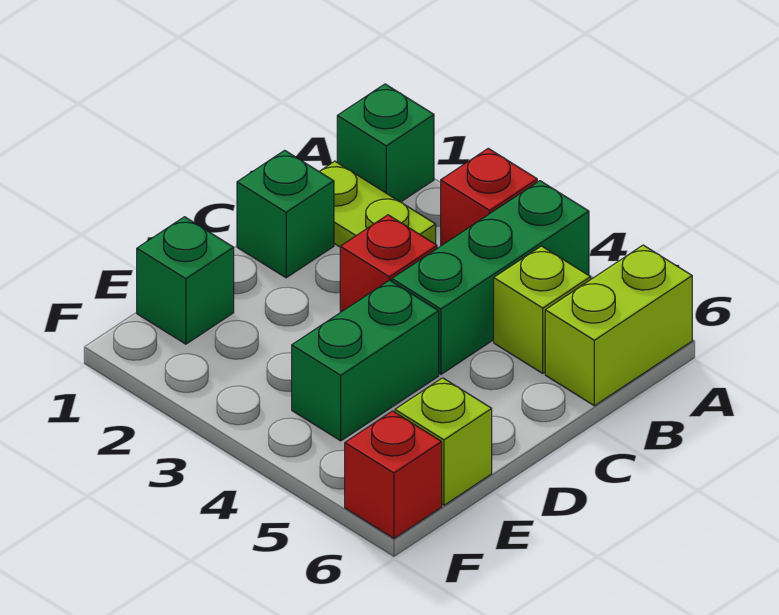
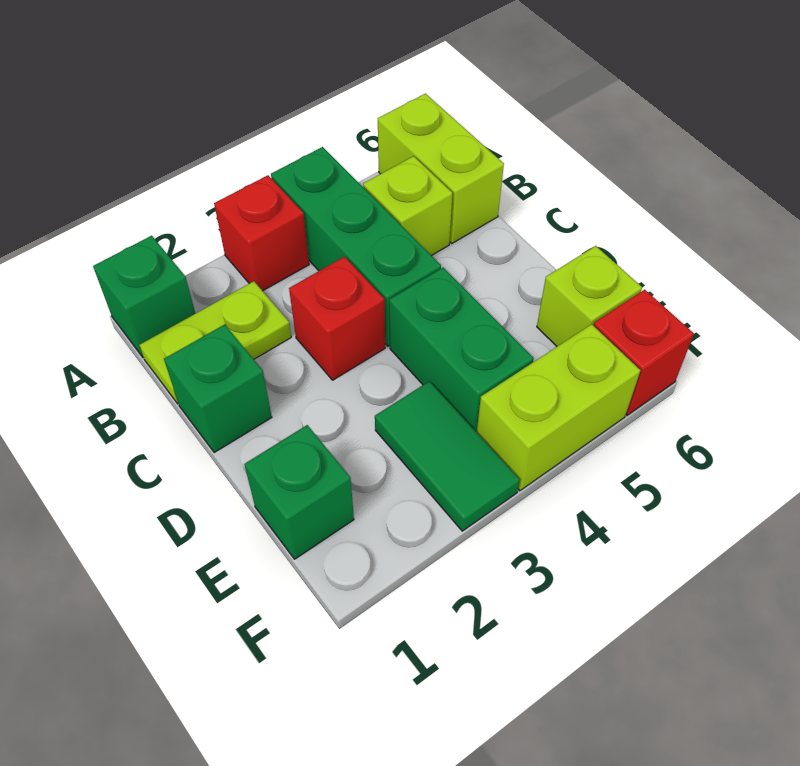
none -> green 1x2 tile [375,381,520,531]
none -> lime 1x2 brick [477,324,640,491]

